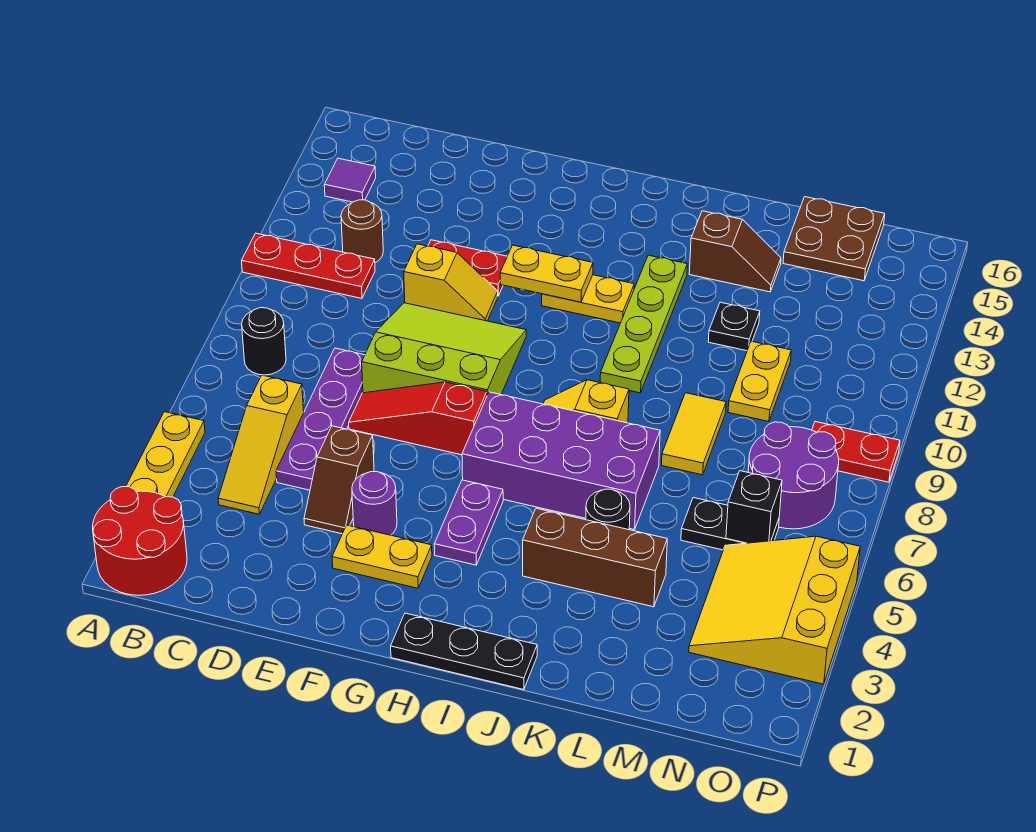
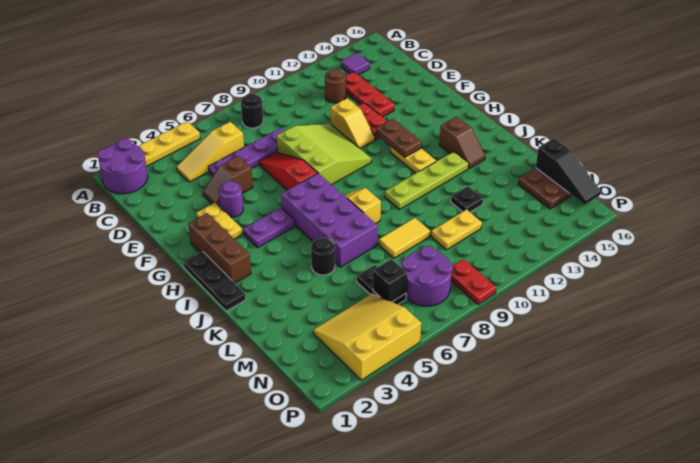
red 2x2 round brick [93,487,187,595] -> purple 2x2 round brick [98,139,148,194]
red 1x3 plate [242,233,375,298] -> red 1x3 plate moved to [346,72,395,117]
yellow 1x2 plate [500,245,593,302] -> brown 1x2 plate [376,119,422,157]
brown 1x3 brick [523,508,667,607] -> brown 1x3 brick moved to [188,213,251,283]
brown 1x2 slope [689,211,781,292] -> brown 1x2 slope moved to [439,116,485,169]
none -> black 1x3 slope [536,138,601,205]

